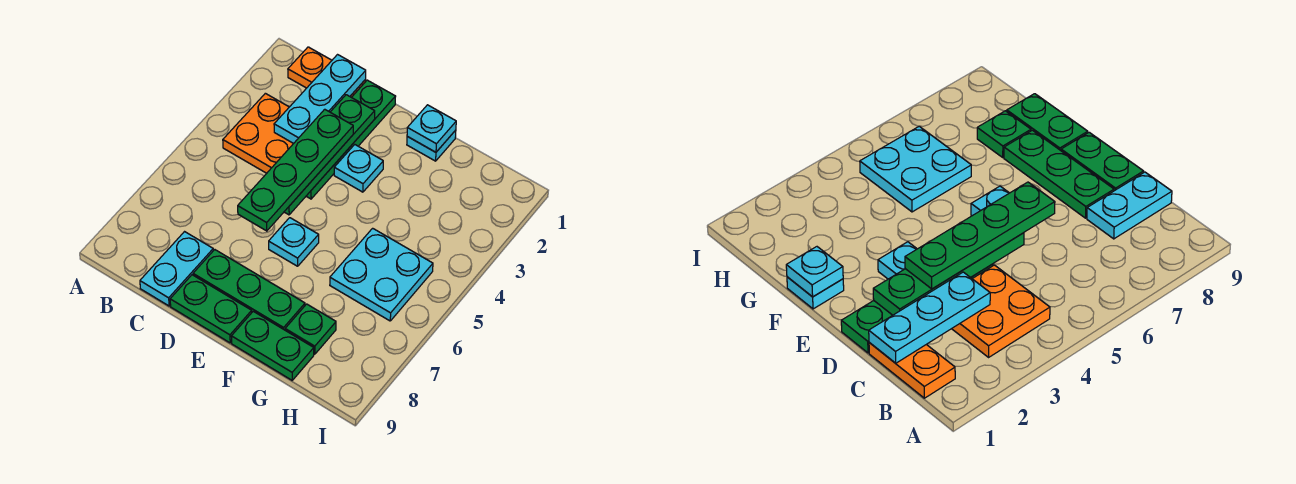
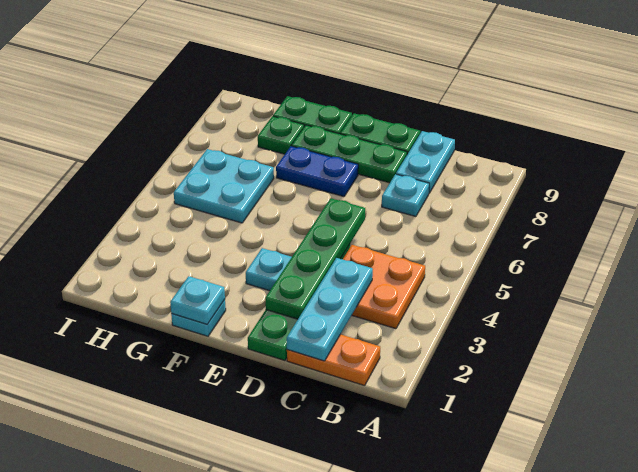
green 1x4 plate [238,109,353,231] -> none
cyan 1x1 plate [269,218,319,266] -> cyan 1x1 plate moved to [382,174,429,216]
none -> blue 1x2 plate [276,146,358,197]

